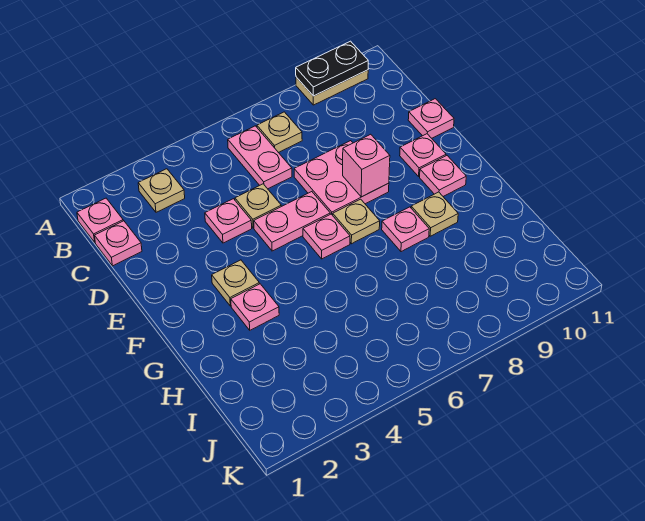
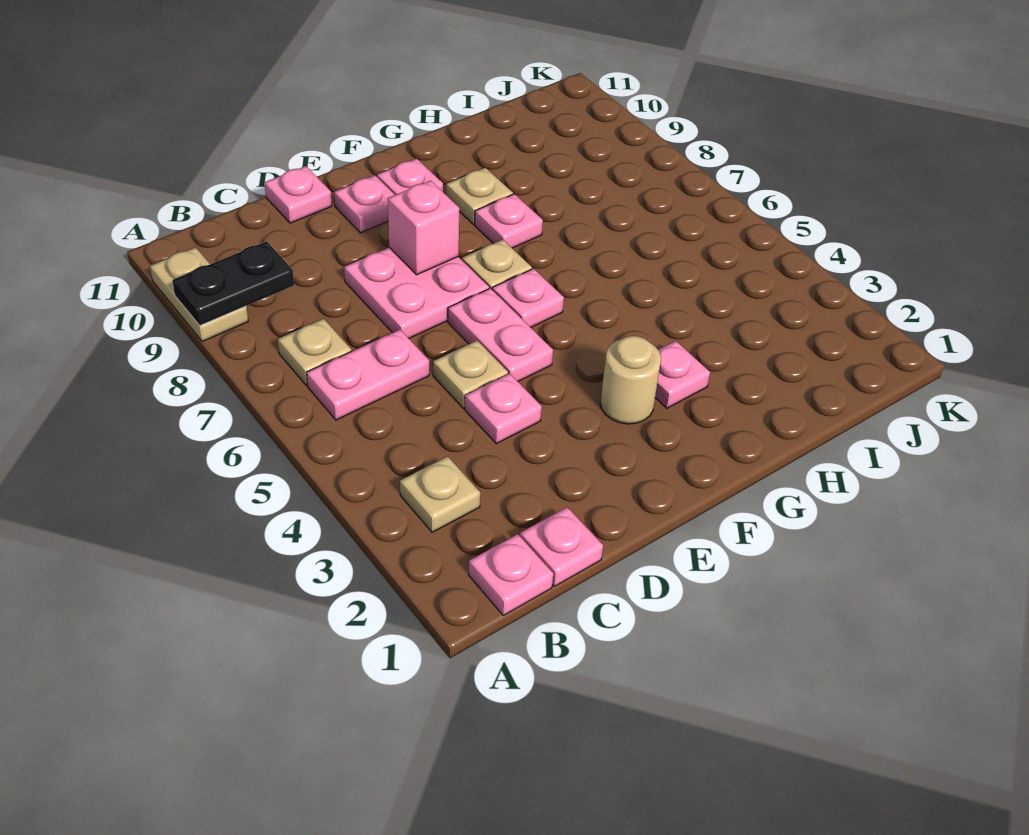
black 1x2 plate [296,41,368,96] -> black 1x2 plate turned to [172,241,294,326]
tan 1x1 plate [212,260,259,306] -> tan 1x1 round brick [600,336,661,424]

